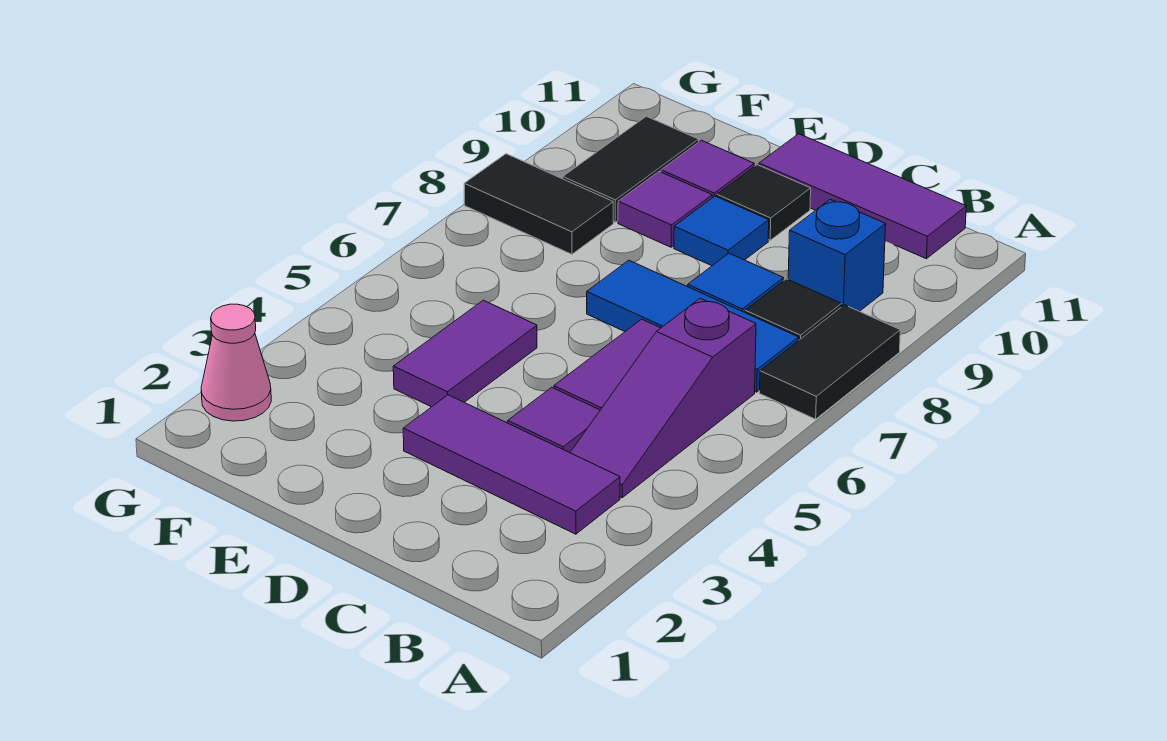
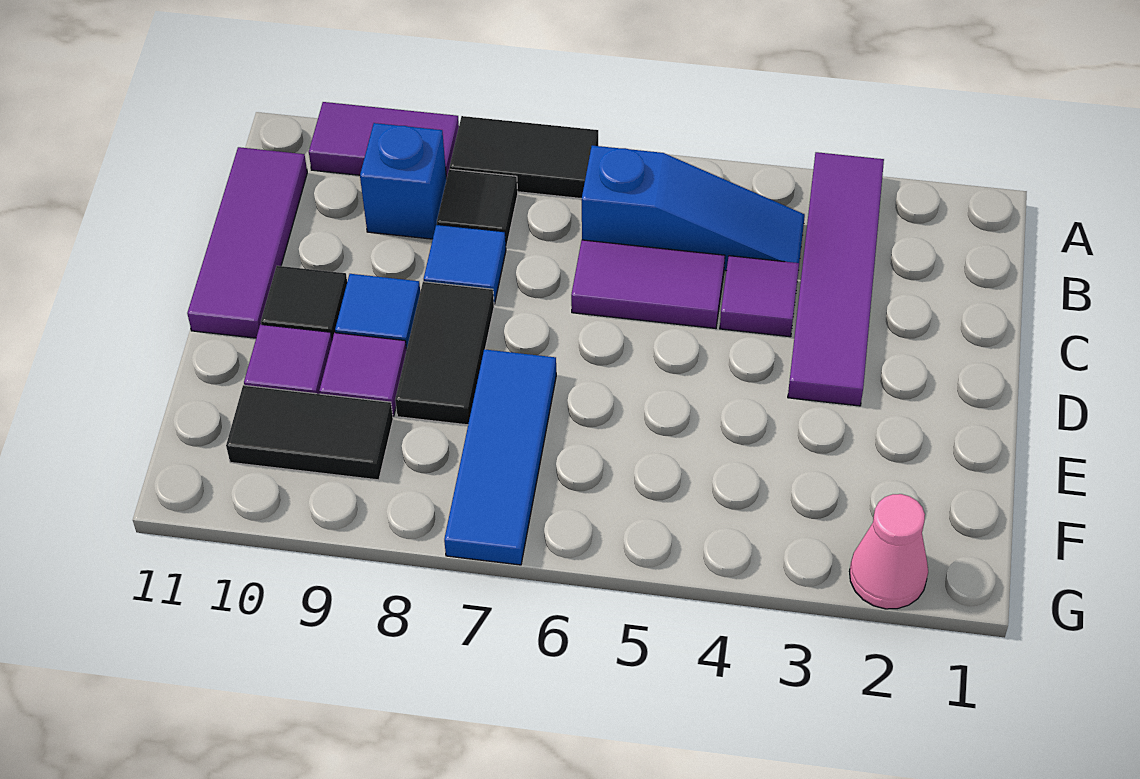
purple 1x3 tile [403,395,620,534] -> purple 1x4 tile [788,152,884,406]
purple 1x3 slope [570,298,756,498] -> blue 1x3 slope [582,146,805,271]
blue 1x3 tile [587,260,799,392] -> blue 1x3 tile moved to [444,349,556,565]
purple 1x2 tile [393,300,537,407] -> purple 1x2 tile moved to [309,102,459,179]
black 1x2 tile [464,154,613,254] -> black 1x2 tile moved to [395,282,494,425]

